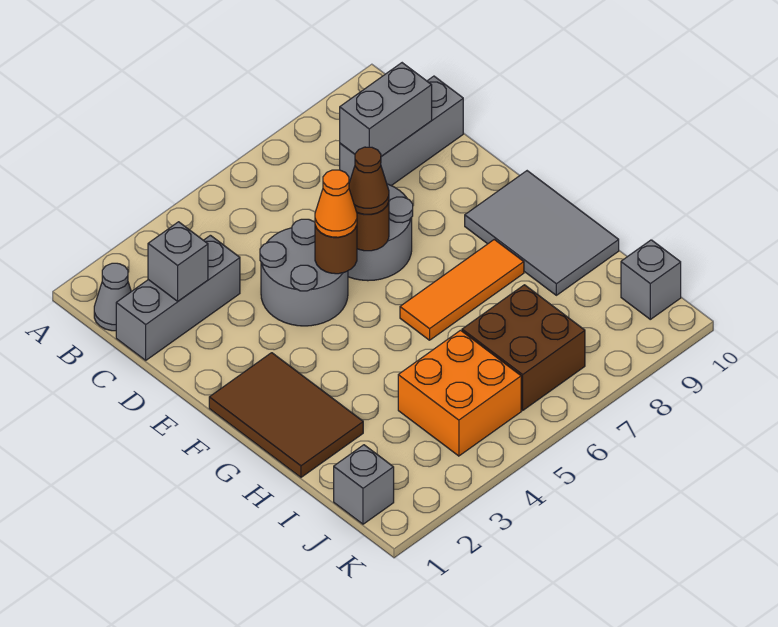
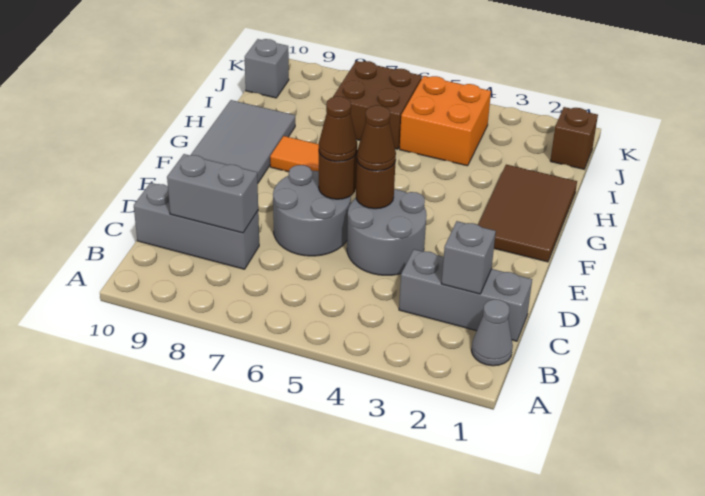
orange 1x1 cone [315,170,357,237] -> brown 1x1 cone [357,105,396,171]
grey 1x1 brick [334,445,394,524] -> brown 1x1 brick [550,107,598,169]

